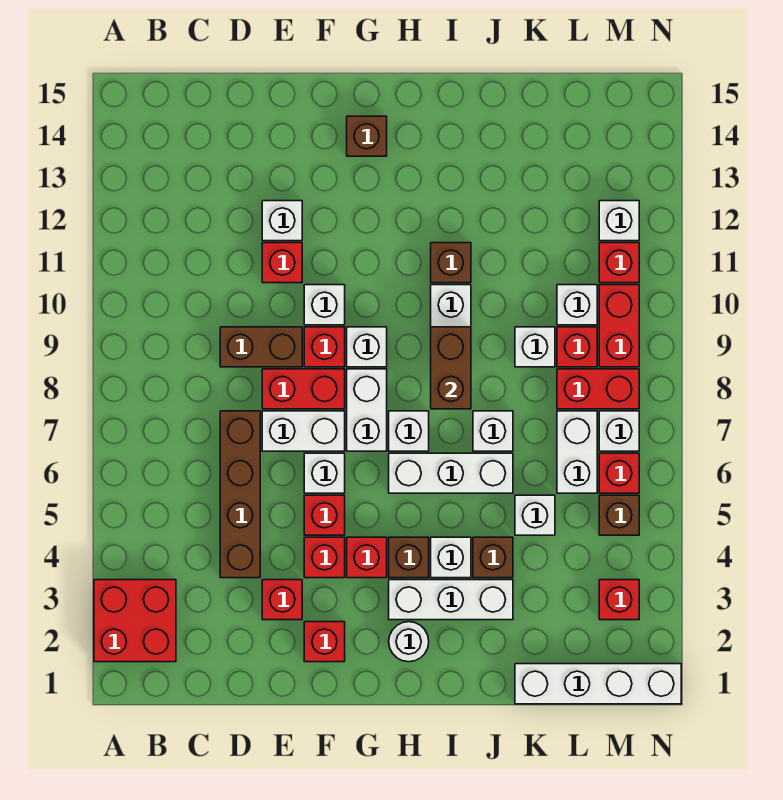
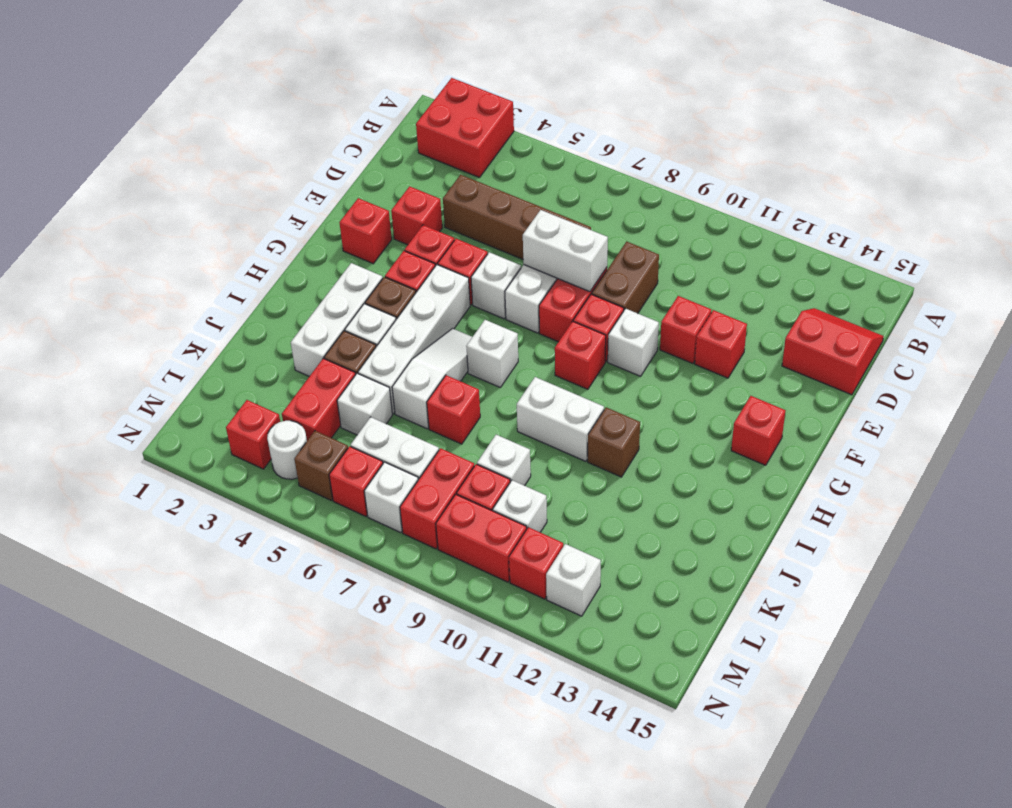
none -> red 2x2 slope [782,308,884,395]
white 1x1 brick [262,201,302,241] -> red 1x1 brick [695,310,747,378]
white 1x2 brick [347,369,387,451] -> white 1x2 brick moved to [523,210,608,292]
white 1x1 brick [347,327,387,367] -> red 1x1 brick [555,321,606,389]
brown 1x1 brick [347,116,387,156] -> red 1x1 brick [731,396,785,465]
white 1x1 round brick [389,622,429,662] -> white 1x1 round brick moved to [267,421,307,479]
white 1x3 brick [389,453,513,493] -> white 1x3 slope [392,328,472,429]
brown 1x2 brick [431,327,471,409] -> none
white 1x1 brick [473,411,513,451] -> red 1x1 brick [427,375,480,444]
white 1x4 brick [515,664,681,704] -> white 1x4 brick moved to [358,265,470,414]
none -> red 1x2 brick [282,358,356,441]

